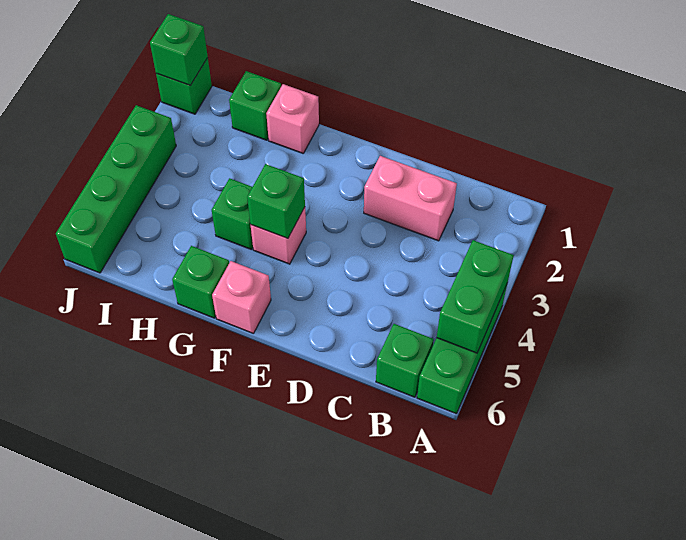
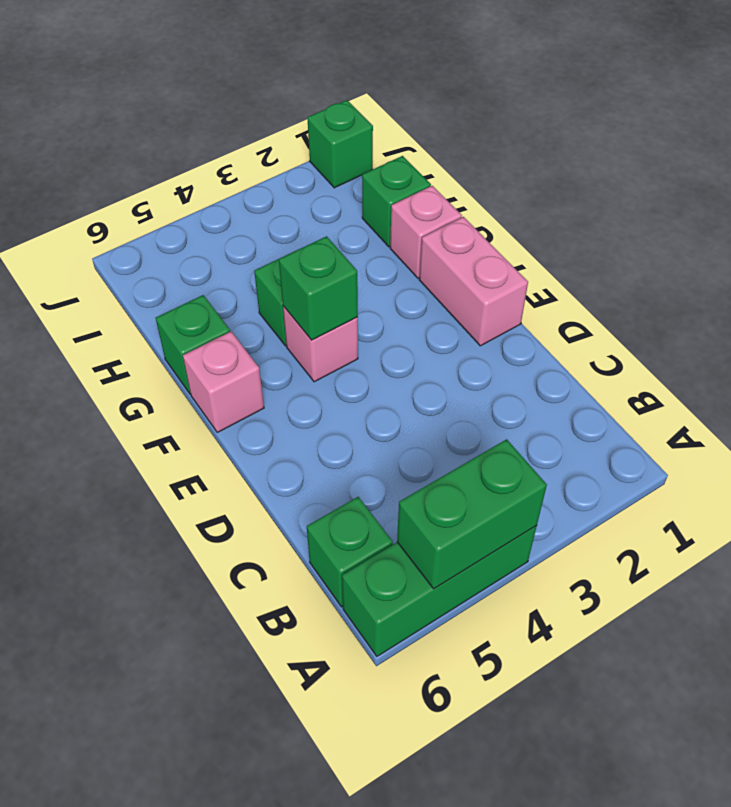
pink 1x2 brick [364,156,457,241] -> pink 1x2 brick moved to [419,217,528,346]
green 1x1 brick [150,14,208,86] -> none
green 1x4 brick [56,105,176,273] -> none

